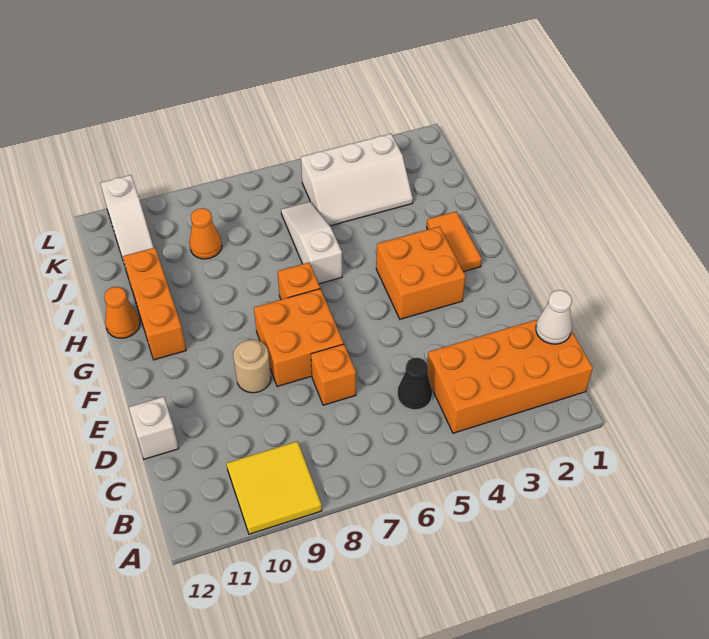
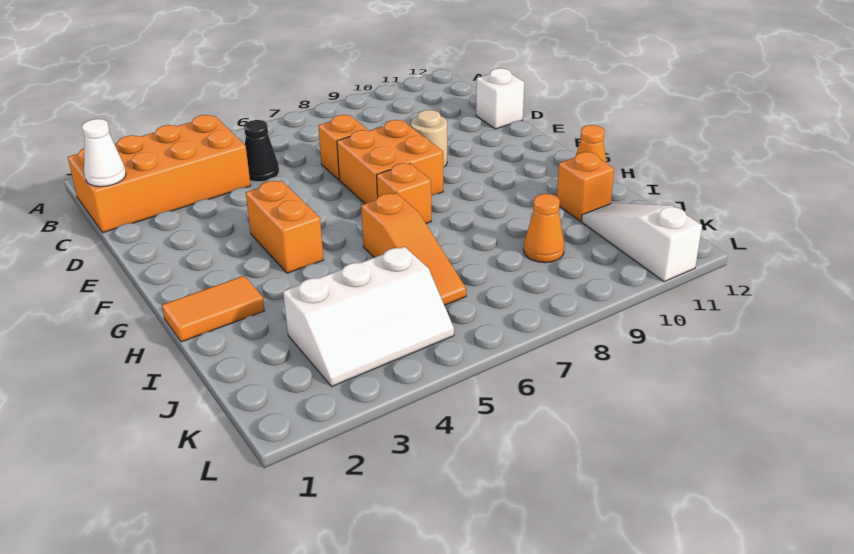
yellow 2x2 tile [226,441,322,534] -> none
orange 2x2 brick [376,226,466,319] -> orange 1x2 brick [246,181,323,273]
orange 1x2 tile [427,212,482,272] -> orange 1x2 tile turned to [162,276,265,342]
orange 1x3 brick [123,248,186,360] -> orange 1x1 brick [557,152,614,221]
white 1x3 slope [281,202,342,284] -> orange 1x3 slope [361,193,466,305]
white 2x3 slope [301,134,413,226] -> white 2x3 slope turned to [283,247,454,386]

